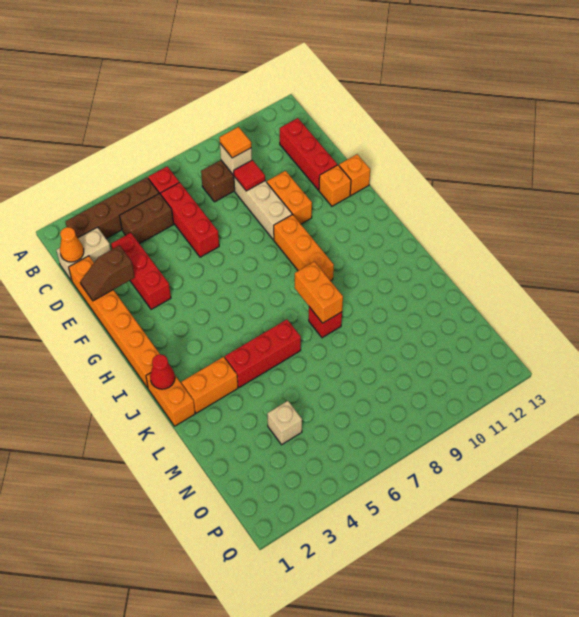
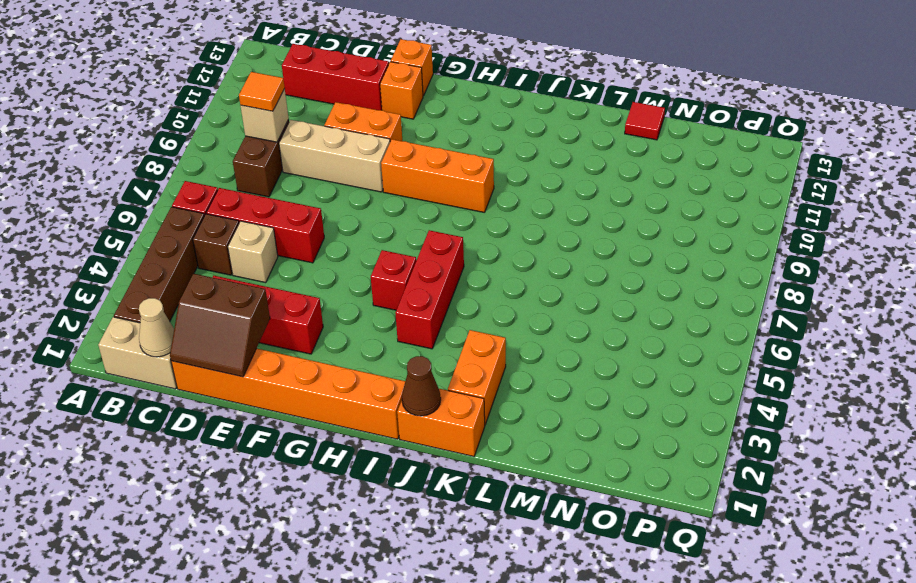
tan 1x2 brick [57,227,111,281] -> tan 1x2 brick turned to [98,317,177,389]
orange 1x1 cone [60,227,84,262] -> tan 1x1 cone [139,298,174,357]
brown 1x2 brick [120,194,174,244] -> brown 1x1 brick [193,214,239,275]
red 1x1 tile [234,160,265,191] -> red 1x1 tile moved to [625,102,665,140]
brown 1x2 slope [80,245,135,301] -> brown 2x2 slope [170,274,270,377]
red 1x1 cone [150,354,175,389] -> brown 1x1 cone [402,356,441,416]
orange 1x2 brick [295,262,343,323] -> none
red 1x3 brick [225,320,301,388] -> red 1x3 brick moved to [395,230,464,349]
red 1x1 brick [309,307,342,338] -> red 1x1 brick moved to [371,250,416,310]
tan 1x1 brick [267,401,302,445] -> tan 1x1 brick moved to [228,221,278,283]

